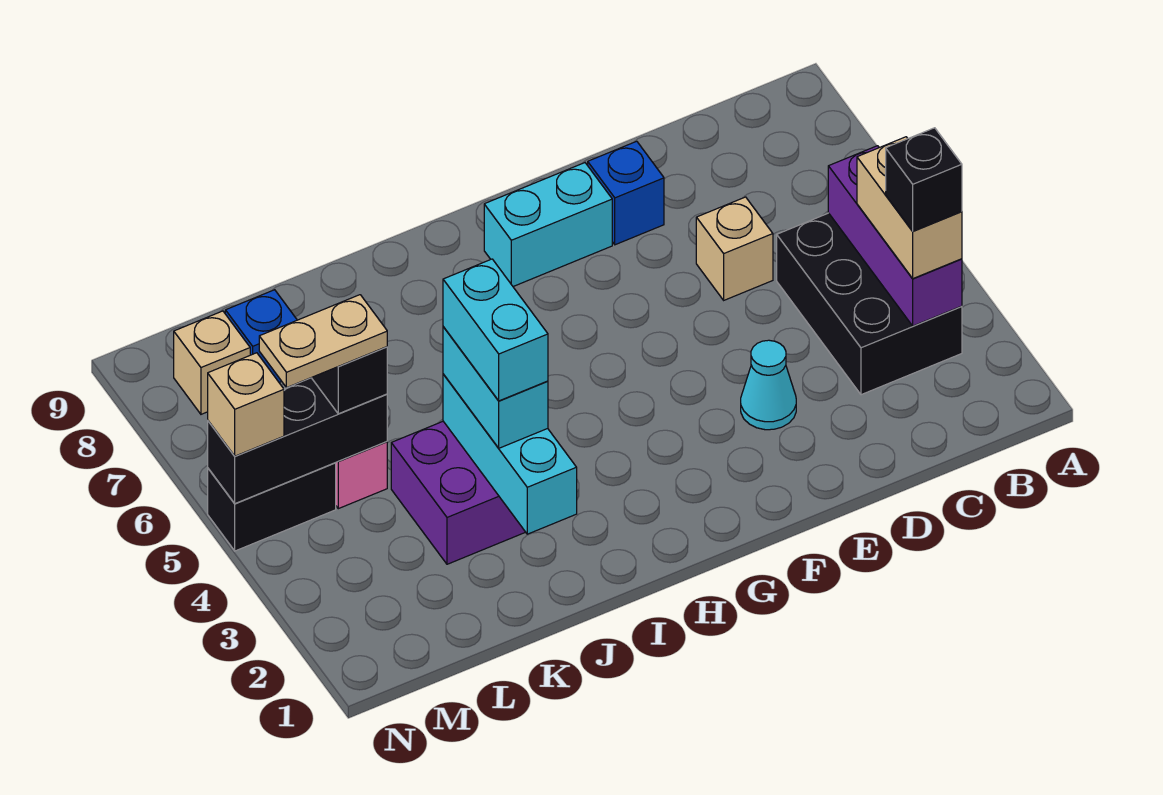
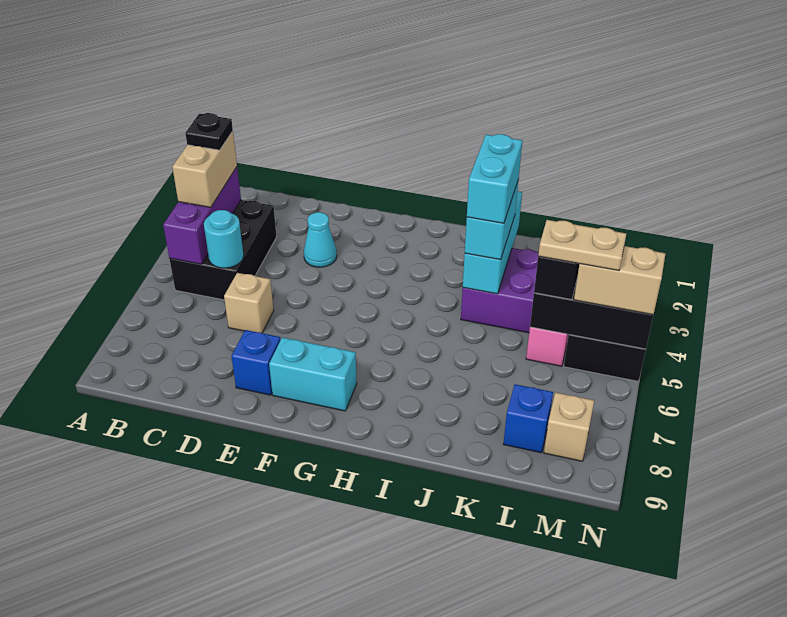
black 1x1 brick [886,128,962,231] -> black 1x1 plate [185,113,233,150]
none -> cyan 1x1 round brick [204,210,244,268]
tan 1x1 brick [208,353,284,456] -> tan 1x2 brick [574,246,666,315]

